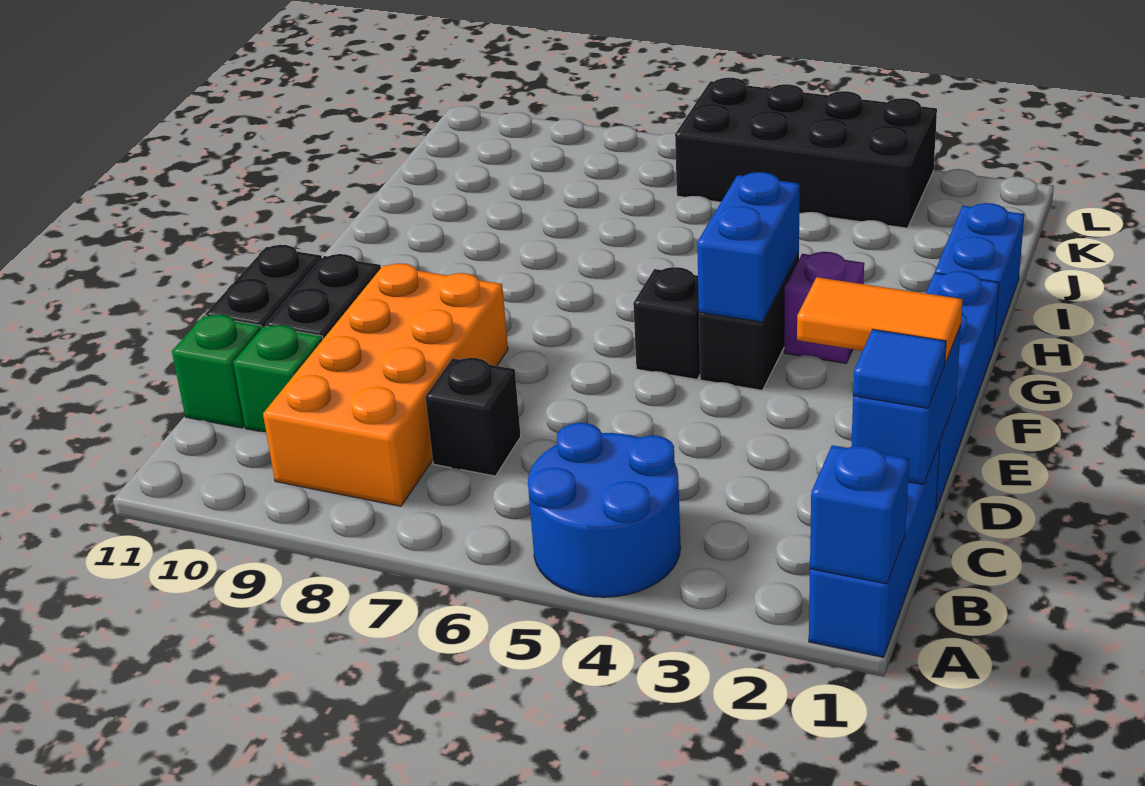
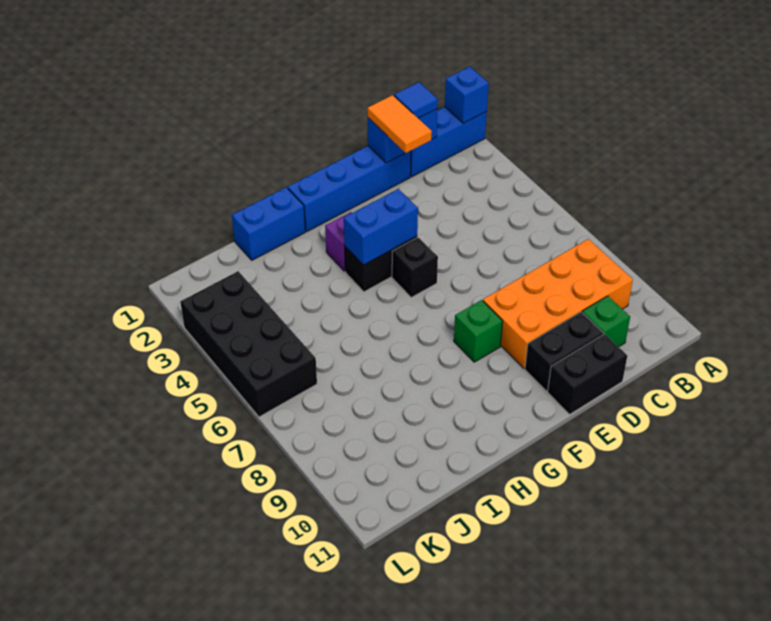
blue 2x2 round brick [528,423,681,597] -> none
black 1x1 brick [425,358,521,476] -> none
green 1x1 brick [172,315,262,428] -> green 1x1 brick moved to [454,300,503,362]

